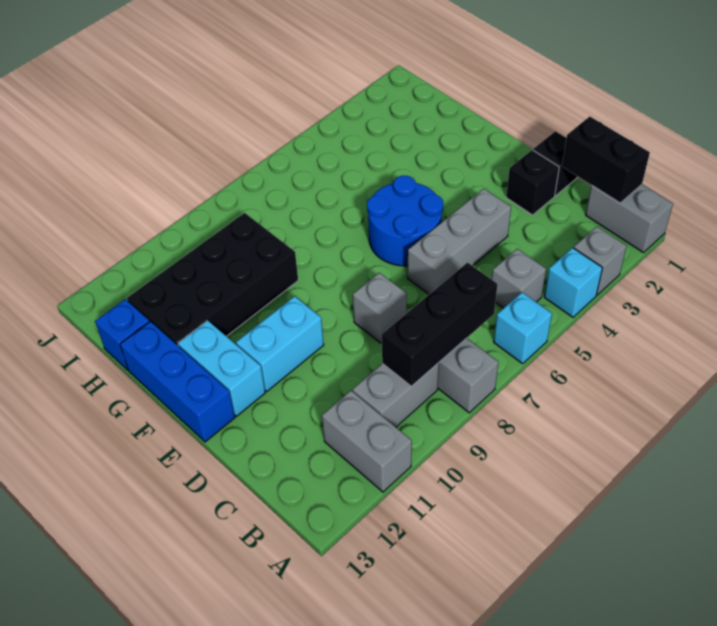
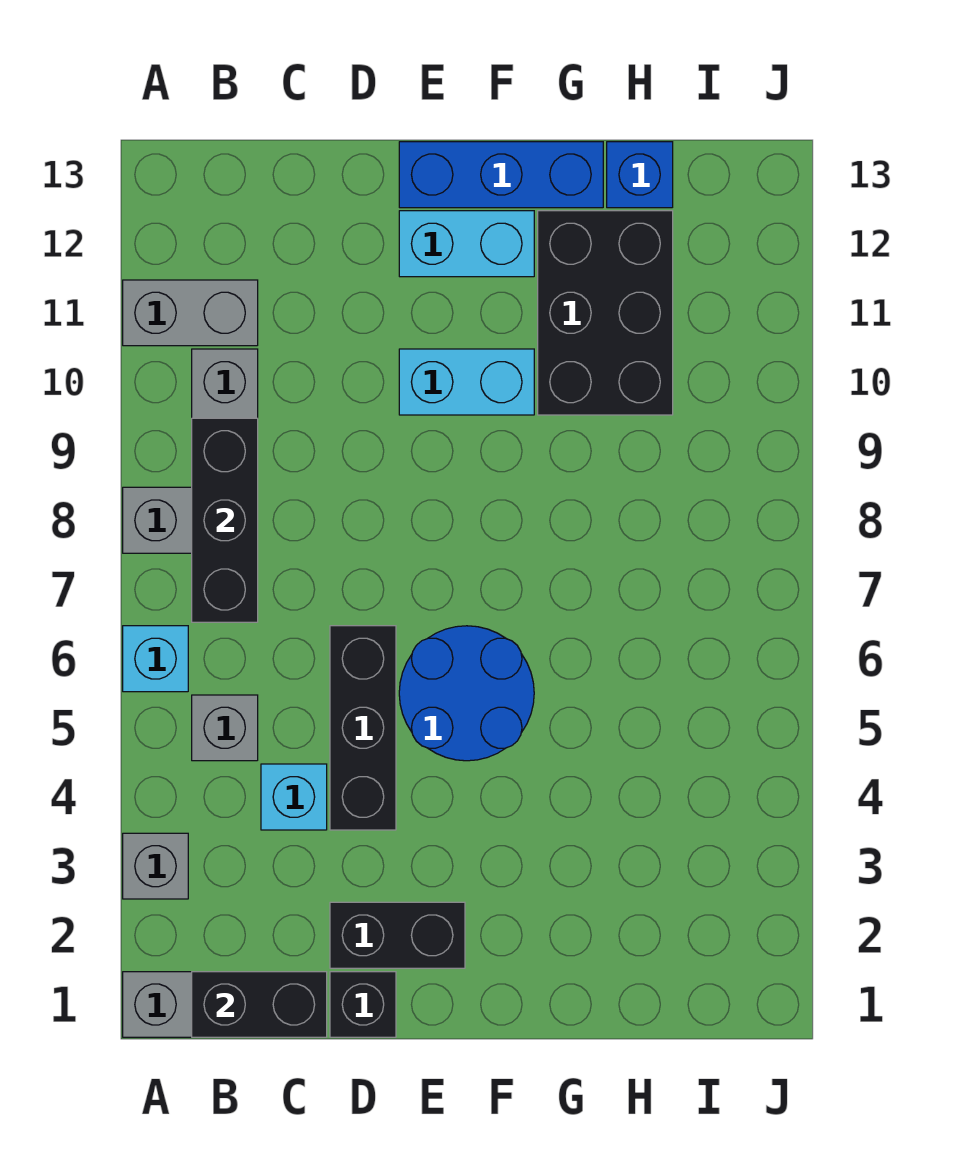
cyan 1x1 brick [544,248,602,317] -> cyan 1x1 brick moved to [261,764,327,830]
black 1x1 brick [506,150,559,215] -> black 1x2 brick [330,902,465,968]
grey 1x3 brick [408,189,511,294] -> black 1x3 brick [330,626,396,830]
grey 1x1 brick [353,273,407,343] -> none
cyan 1x2 brick [236,296,324,391] -> cyan 1x2 brick turned to [399,349,534,415]
black 2x4 brick [127,213,298,345] -> black 2x3 brick [538,211,673,415]

